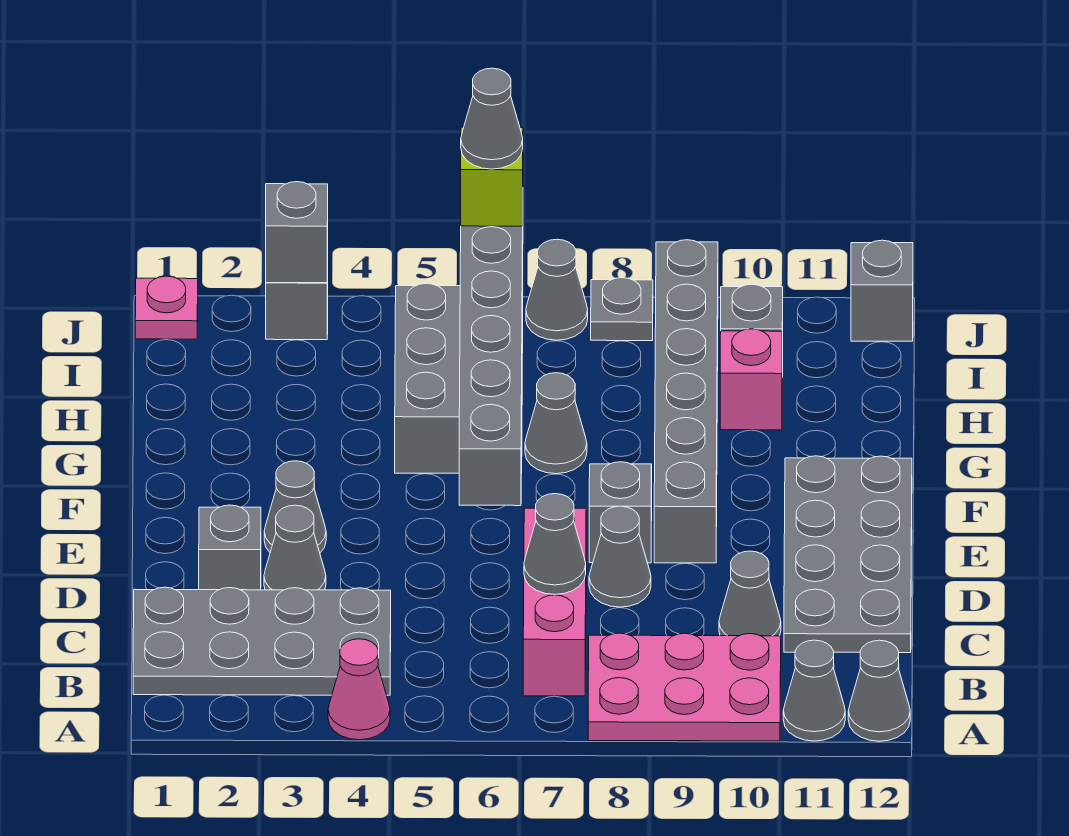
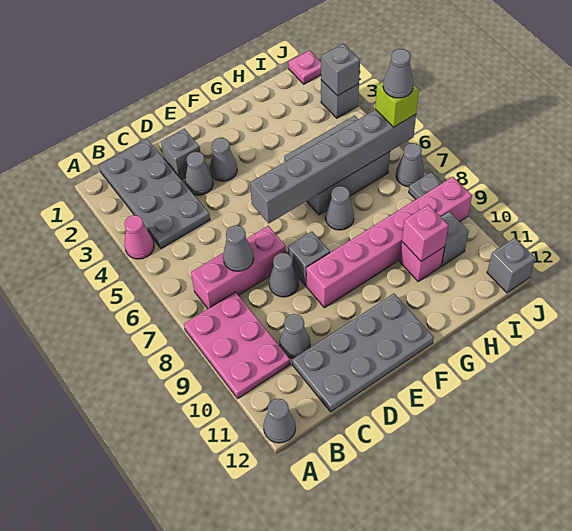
grey 1x1 cone [783,640,845,741] -> none
grey 1x6 brick [654,240,718,563] -> pink 1x6 brick [306,177,472,308]
none -> pink 1x1 brick [402,205,448,261]

